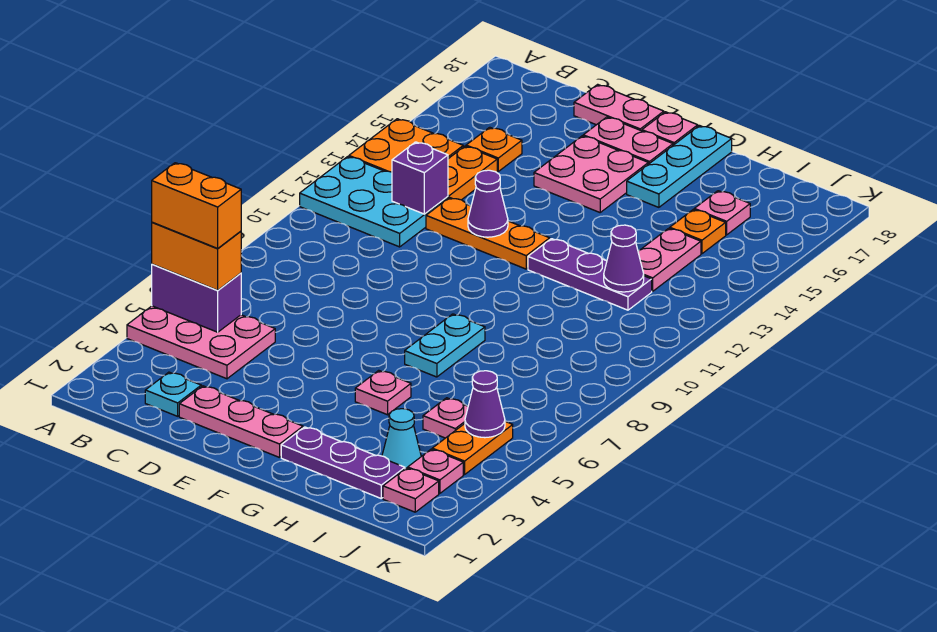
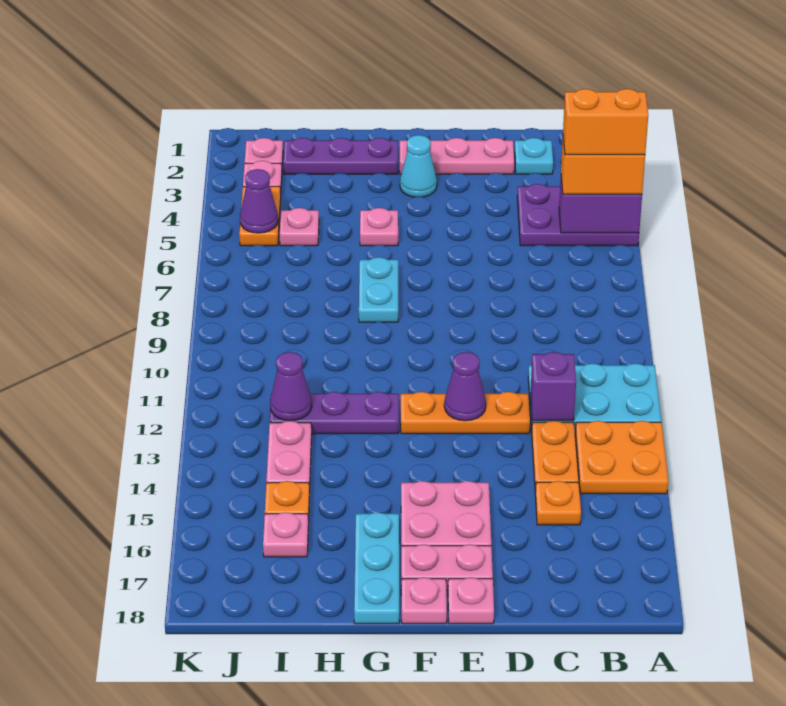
pink 2x3 plate [127,306,275,379] -> purple 2x3 plate [517,184,639,246]
pink 1x2 plate [574,84,664,131] -> pink 1x1 plate [448,578,494,624]
cyan 1x1 cone [382,409,421,469] -> cyan 1x1 cone moved to [400,135,437,197]

